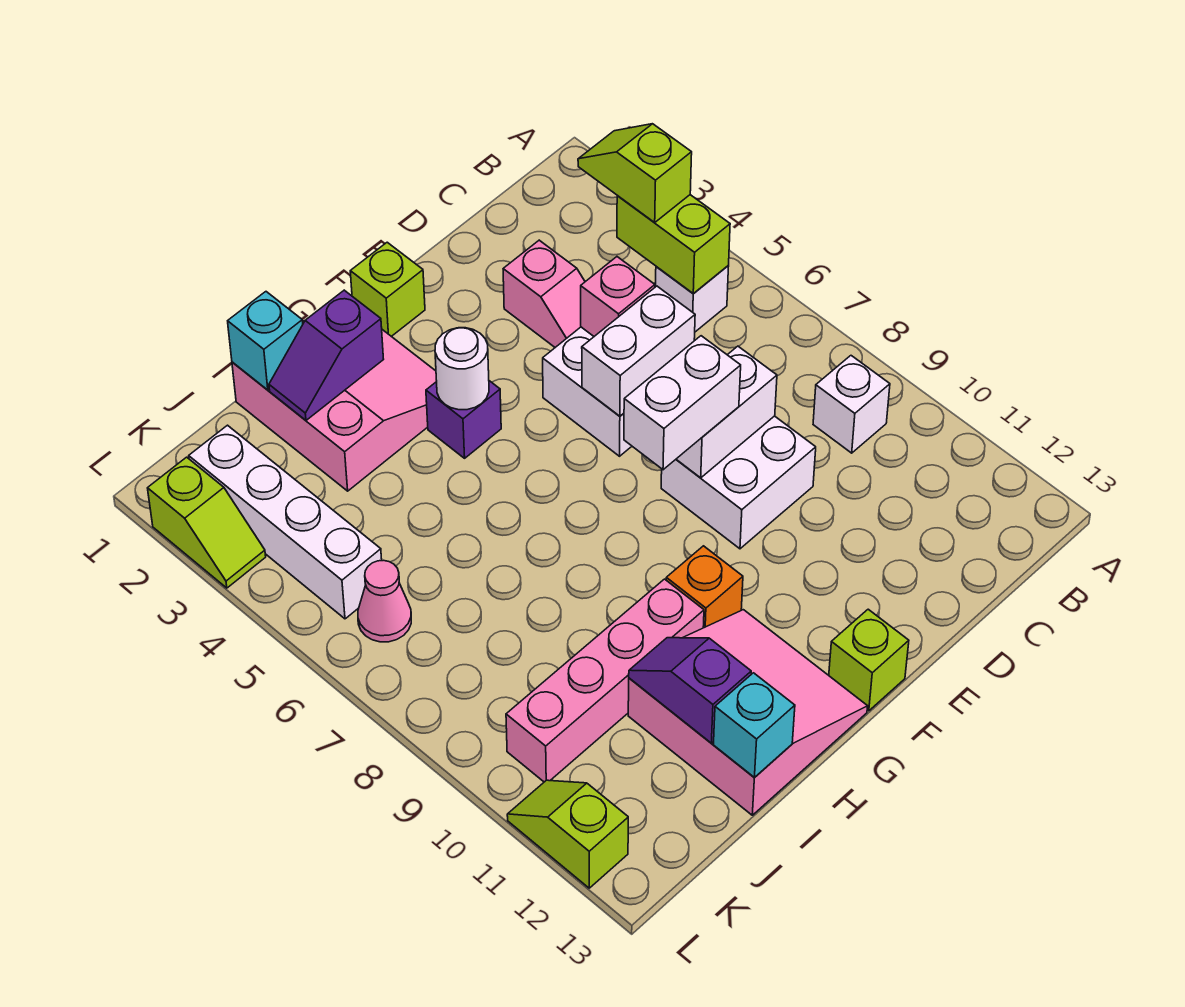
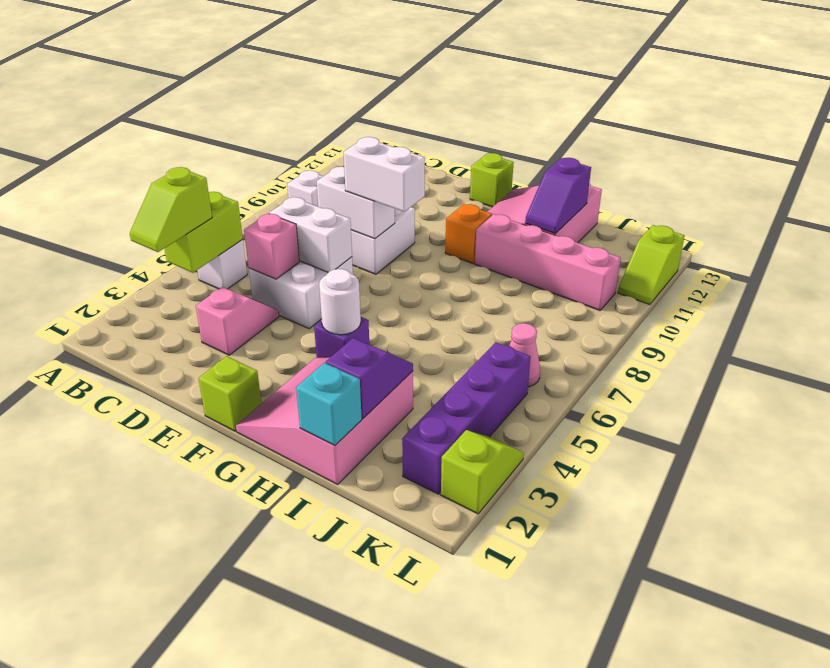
purple 1x2 slope [269,290,384,420] -> purple 1x2 slope turned to [326,338,413,419]
cyan 1x1 brick [714,673,795,777] -> none
white 1x4 brick [189,425,382,619] -> purple 1x4 brick [402,342,531,494]

